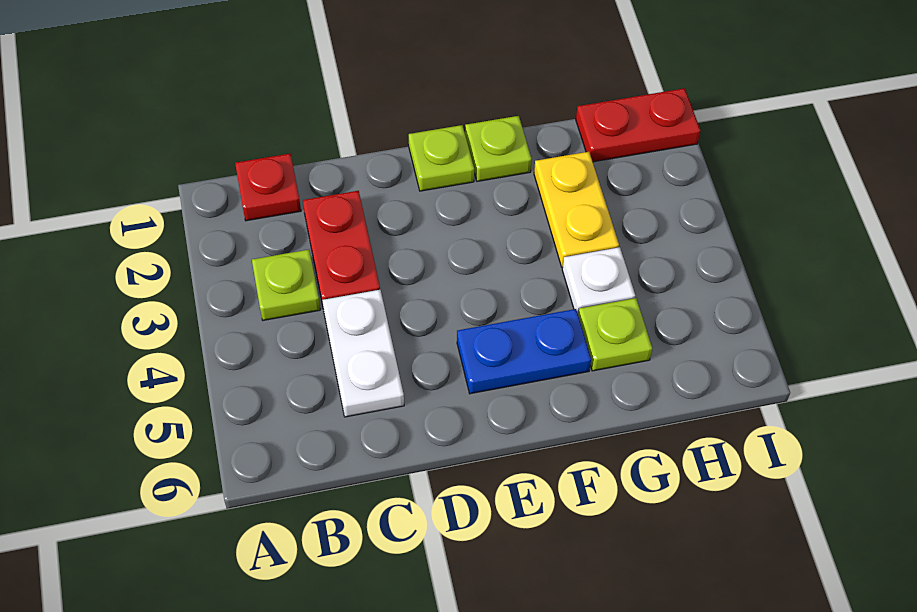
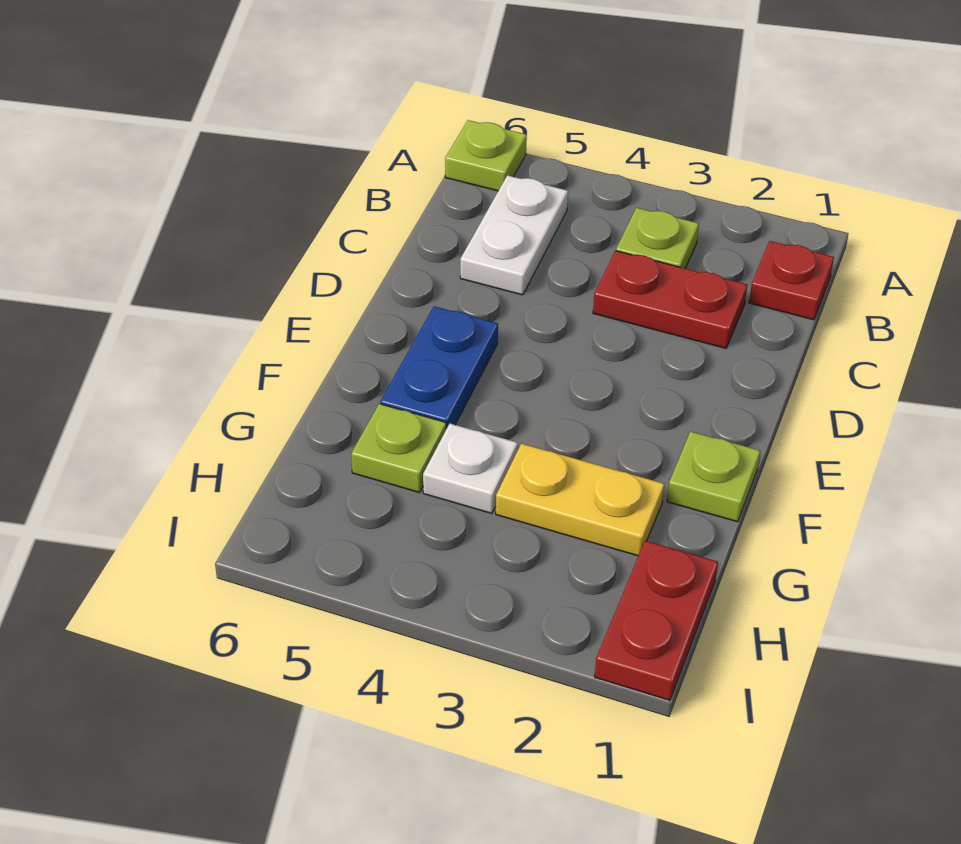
white 1x2 plate [322,290,404,417] -> white 1x2 plate turned to [460,175,568,295]
lime 1x1 plate [409,125,474,191] -> lime 1x1 plate moved to [445,120,527,191]

